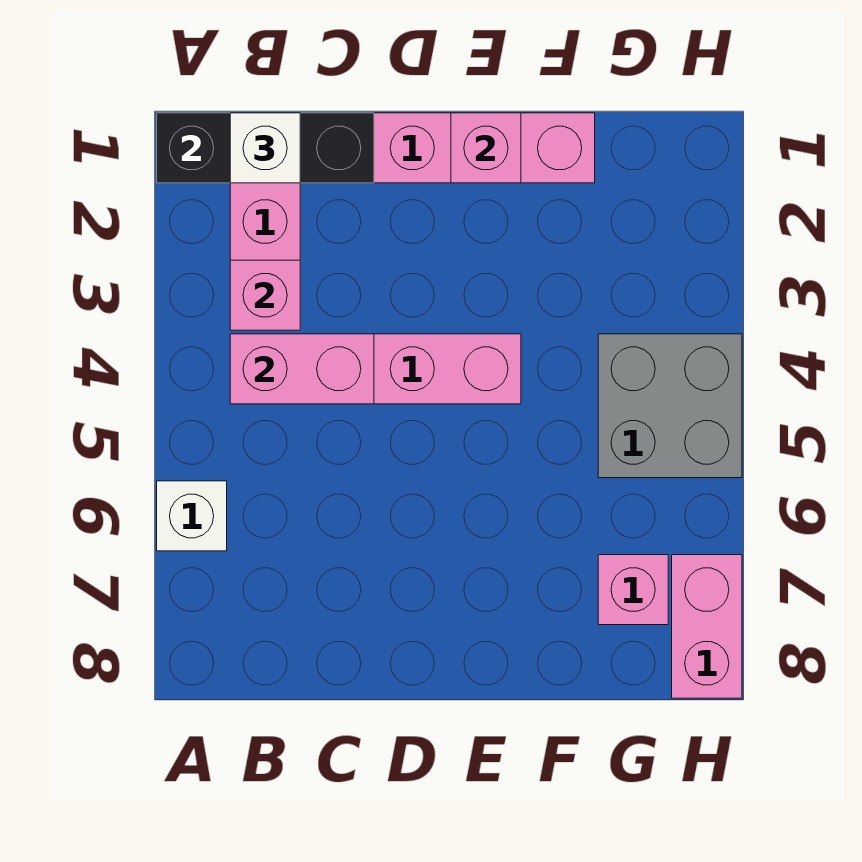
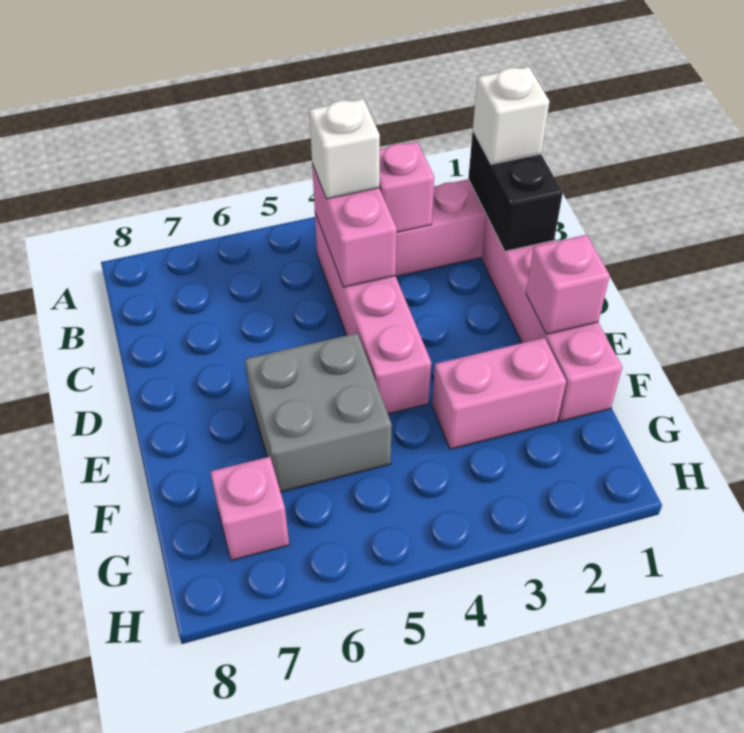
black 1x3 brick [157,113,374,183] -> black 1x2 brick [468,132,563,251]
white 1x1 brick [157,481,227,551] -> white 1x1 brick moved to [309,99,380,199]
grey 2x2 brick [598,334,742,478] -> grey 2x2 brick moved to [245,333,392,492]
pink 1x2 brick [672,555,742,698] -> pink 1x2 brick moved to [432,338,566,449]

